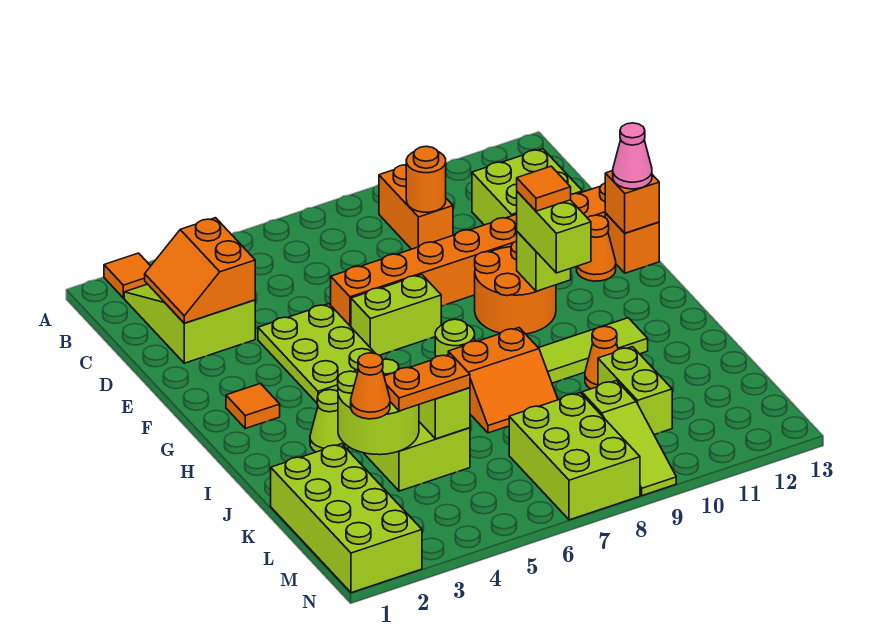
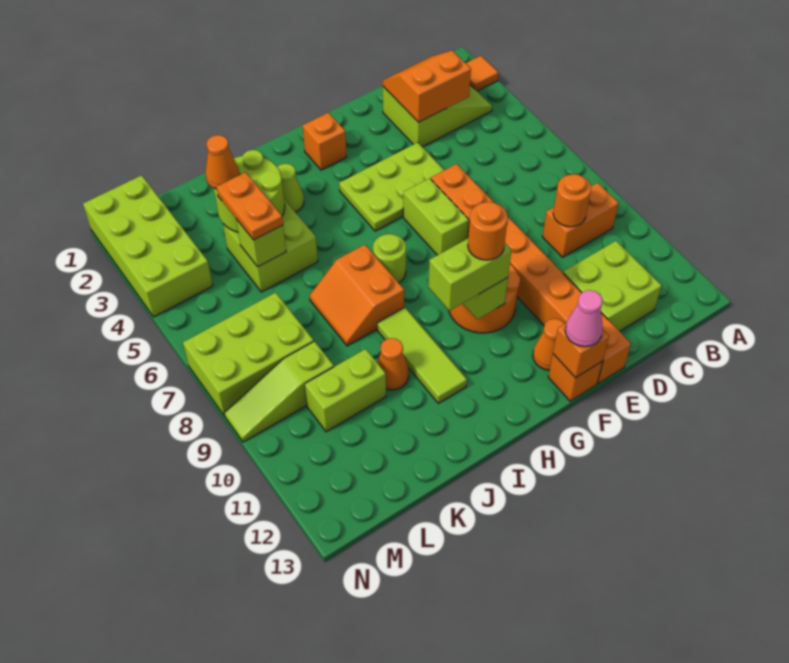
orange 1x1 tile [226,384,280,428] -> orange 1x1 brick [303,113,347,170]
orange 1x1 tile [517,166,571,211] -> orange 1x1 round brick [468,202,508,260]
lime 2x4 brick [271,444,422,593] -> lime 2x4 brick turned to [83,175,213,317]

